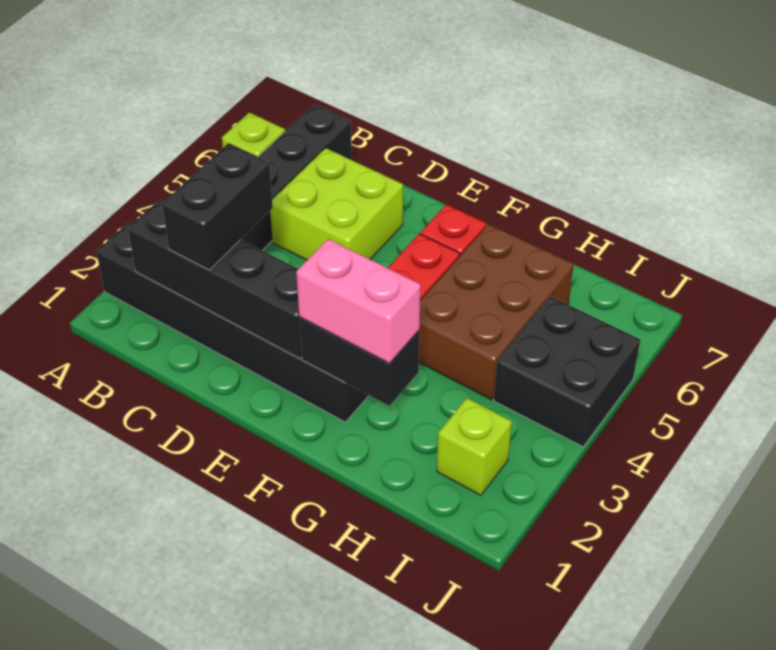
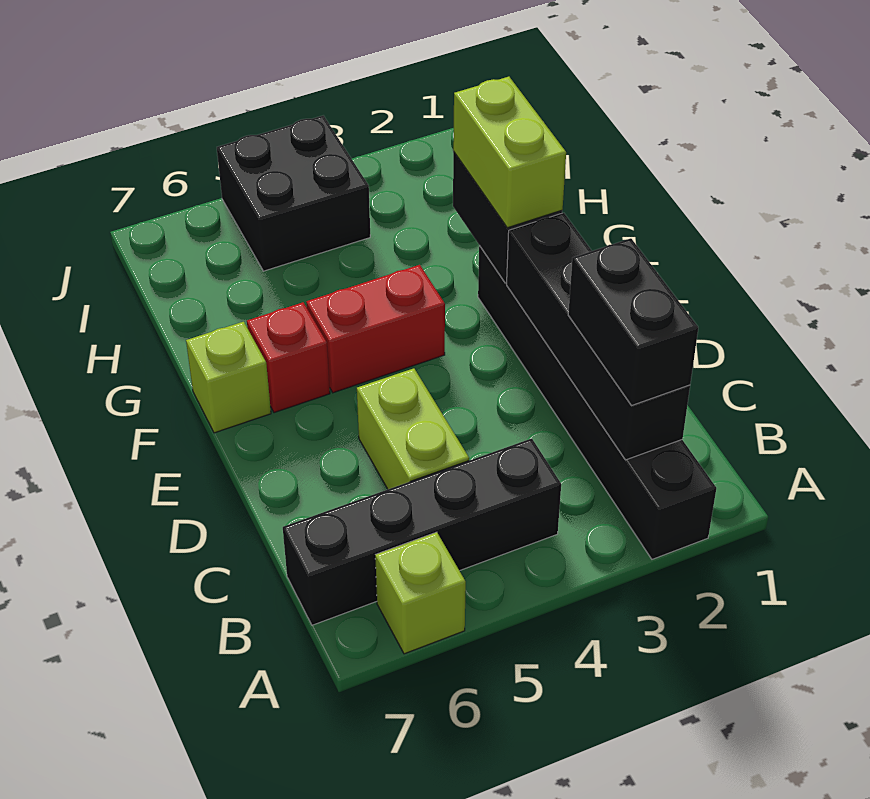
black 1x2 brick [162,143,273,270] -> black 1x2 brick turned to [568,238,698,405]
lime 2x2 brick [270,148,403,260] -> lime 1x2 brick [357,368,469,489]
pink 1x2 brick [296,239,420,363] -> lime 1x2 brick [453,77,566,228]
brown 2x3 brick [419,224,574,400] -> none
lime 1x1 brick [437,398,512,495] -> lime 1x1 brick moved to [186,322,271,433]

